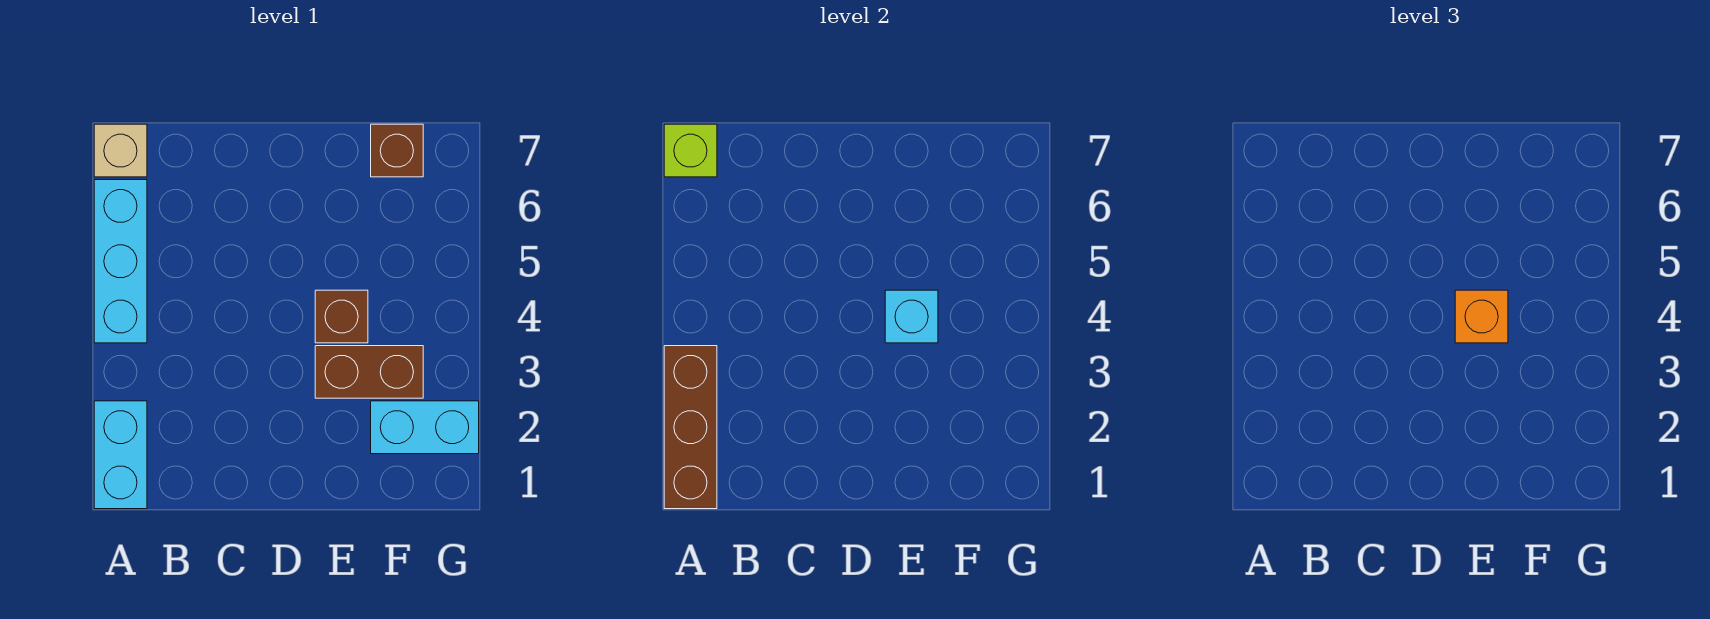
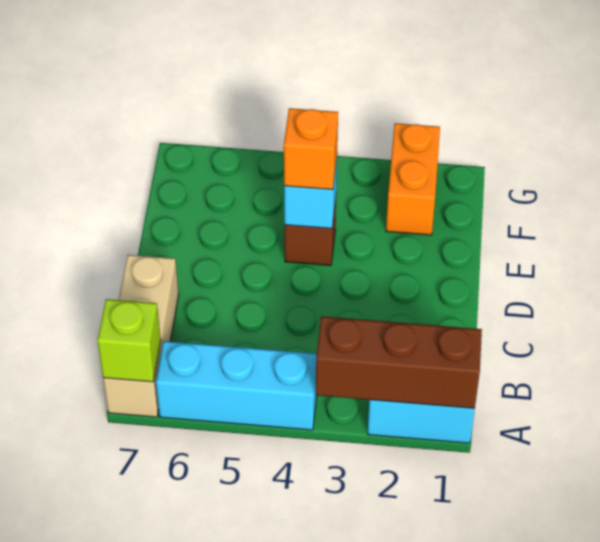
tan 1x1 brick [94,124,147,177] -> tan 1x3 brick [103,255,179,417]
brown 1x2 brick [315,346,423,398] -> none
cyan 1x2 brick [371,401,479,454] -> orange 1x2 brick [386,123,440,235]
brown 1x1 brick [371,124,423,177] -> none

